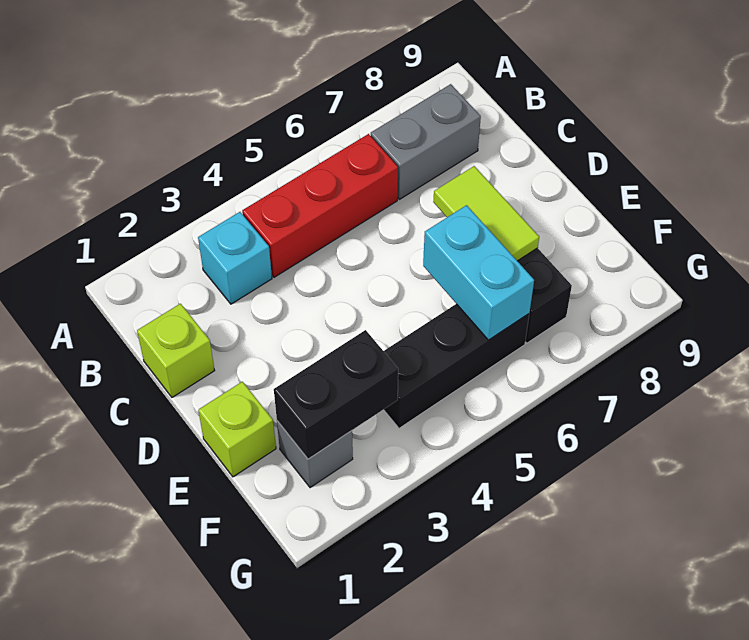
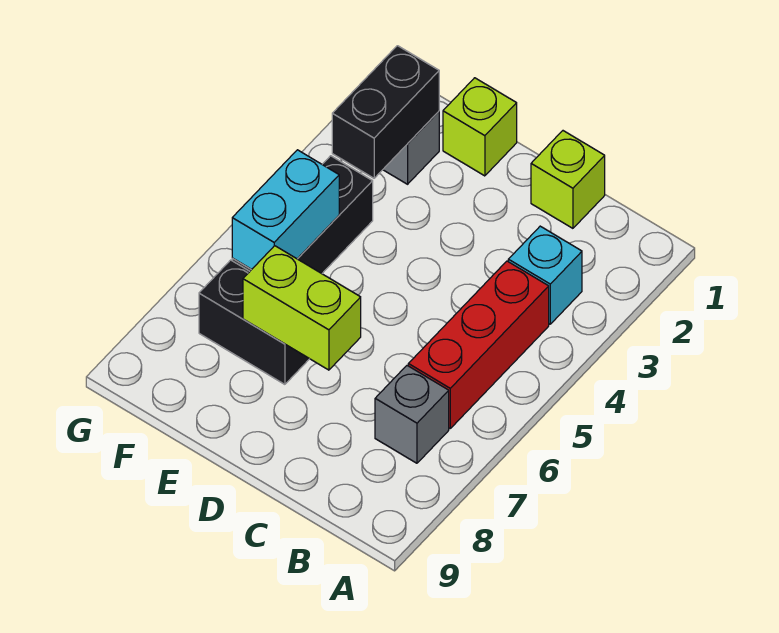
grey 1x2 brick [371,84,481,199] -> grey 1x1 brick [375,366,449,463]
lime 1x2 tile [433,166,539,261] -> lime 1x2 brick [243,246,361,370]
cyan 1x2 brick [423,205,534,340] -> cyan 1x2 brick turned to [232,150,339,269]

